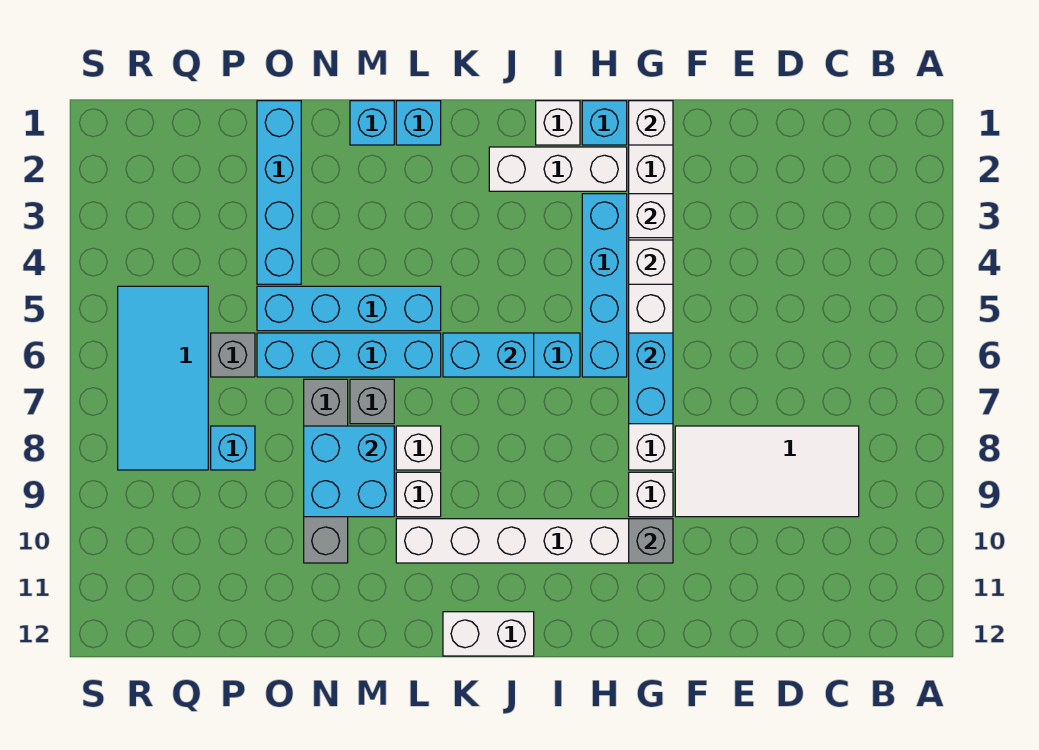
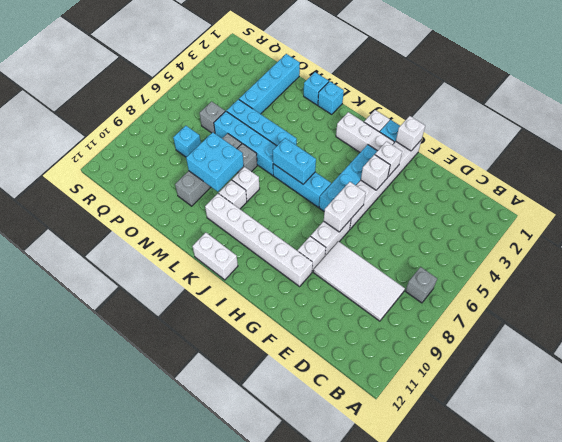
cyan 1x2 brick [629,333,673,424] -> white 1x2 brick [324,182,366,232]
grey 1x1 brick [629,519,673,563] -> grey 1x1 brick moved to [406,267,437,303]
cyan 2x4 tile [118,286,208,470] -> none

